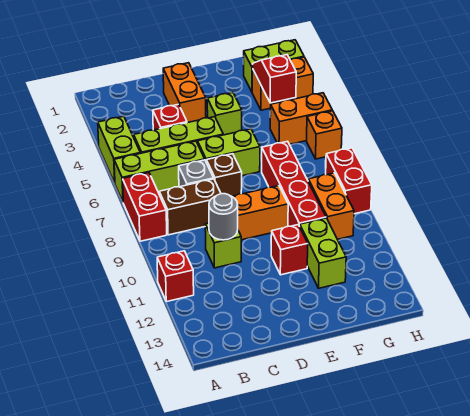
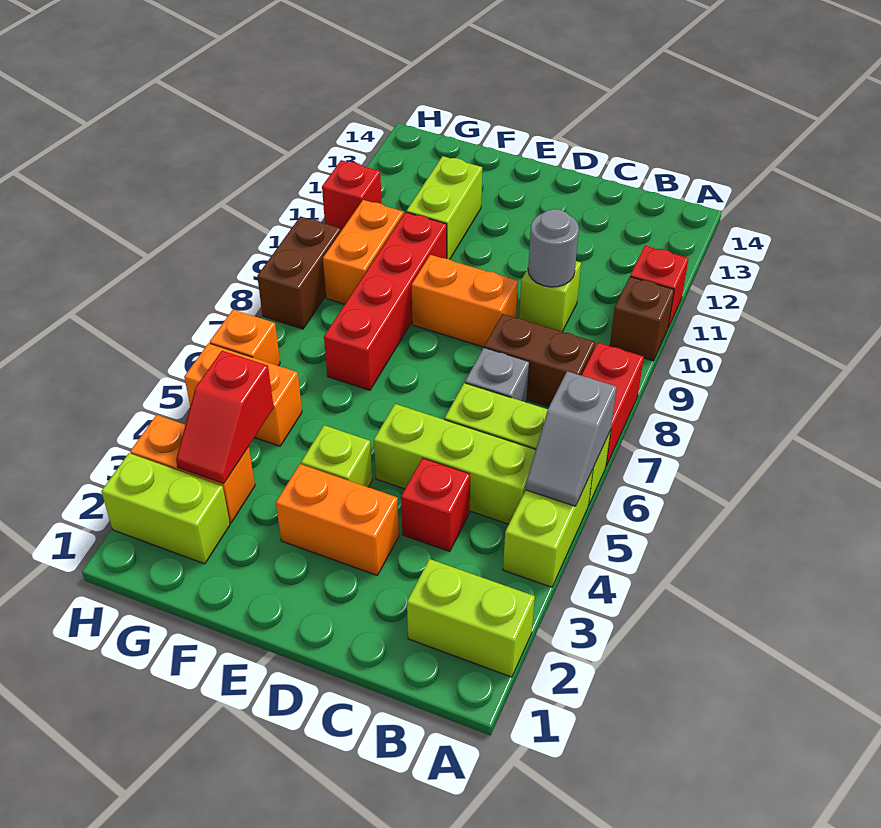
none -> grey 1x2 slope [526,371,617,506]
orange 1x2 brick [163,63,206,123] -> orange 1x2 brick turned to [276,464,399,575]
lime 1x2 brick [198,129,260,176] -> lime 1x2 brick moved to [407,559,535,677]
brown 1x1 brick [206,154,242,196] -> brown 1x1 brick moved to [610,277,674,361]
red 1x1 brick [271,225,308,275] -> red 1x1 brick moved to [322,160,382,231]
red 1x2 brick [326,148,372,214] -> brown 1x2 brick [257,216,341,329]

